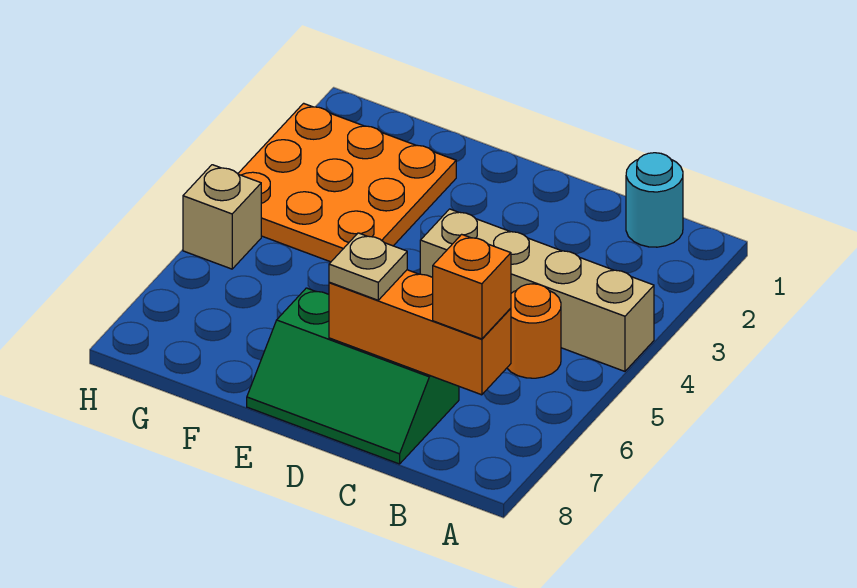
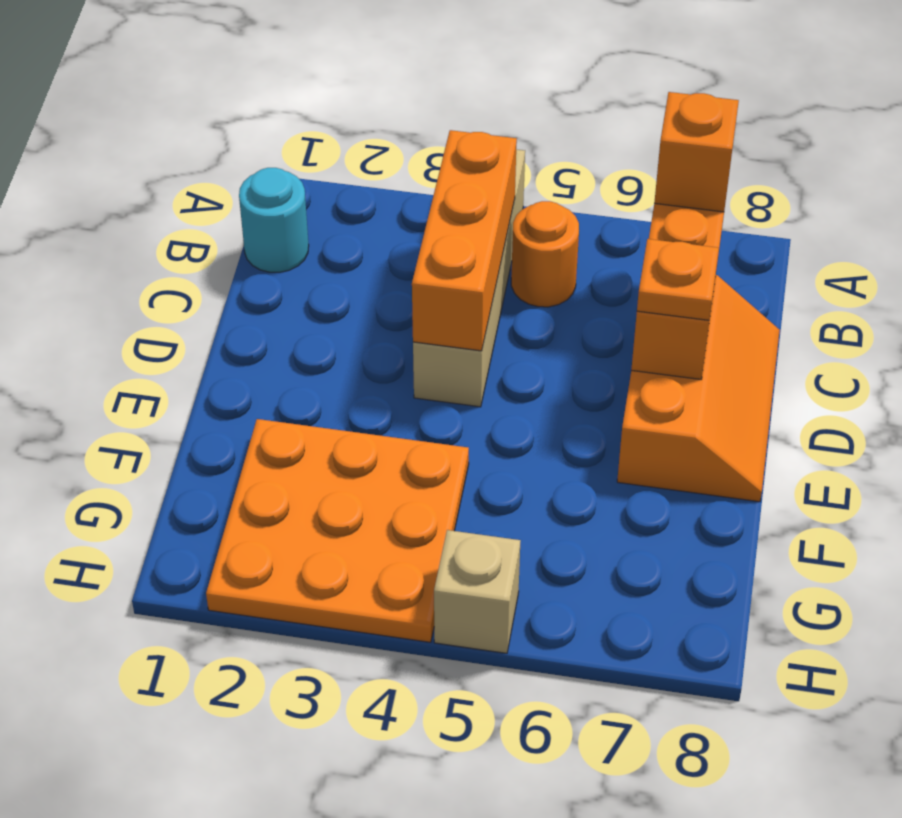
none -> orange 1x3 brick [412,130,517,351]
green 2x3 slope [247,288,459,464] -> orange 2x3 slope [617,275,780,502]
tan 1x1 plate [329,233,407,300] -> orange 1x1 plate [637,239,719,320]

